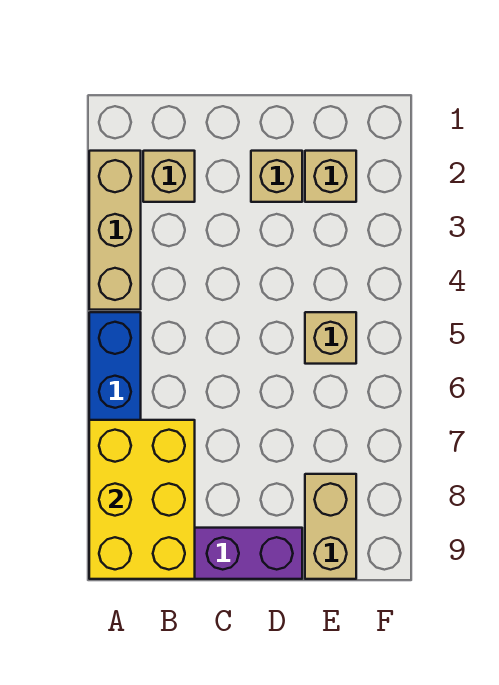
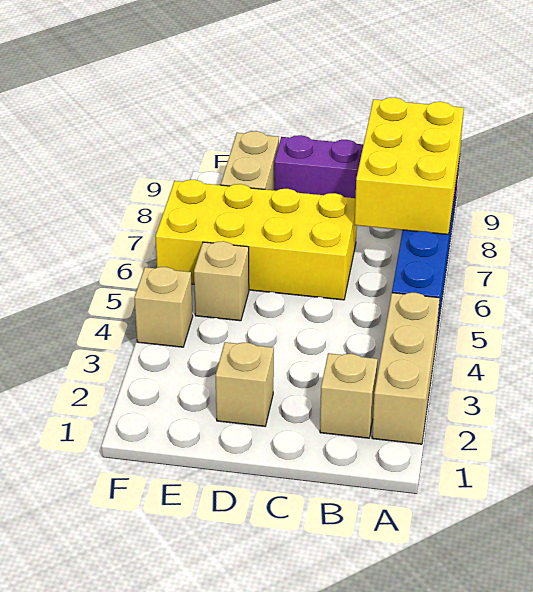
none -> yellow 2x4 brick [155,180,357,300]
tan 1x1 brick [305,151,356,202] -> tan 1x1 brick moved to [134,267,193,347]

